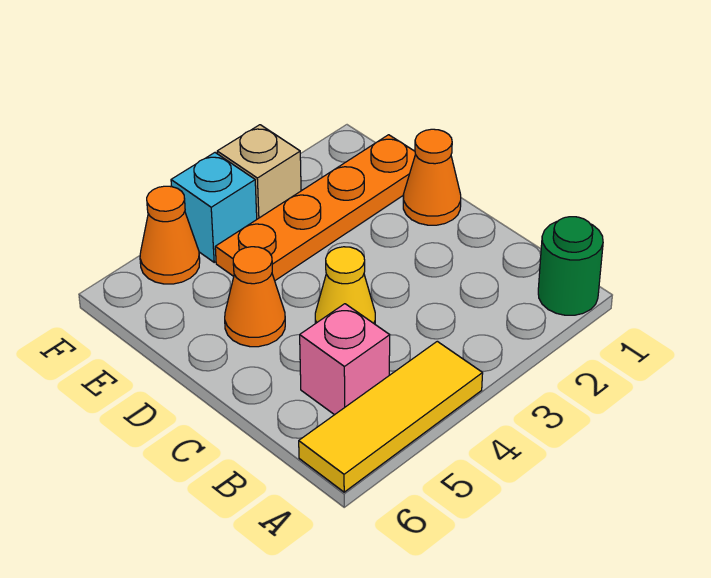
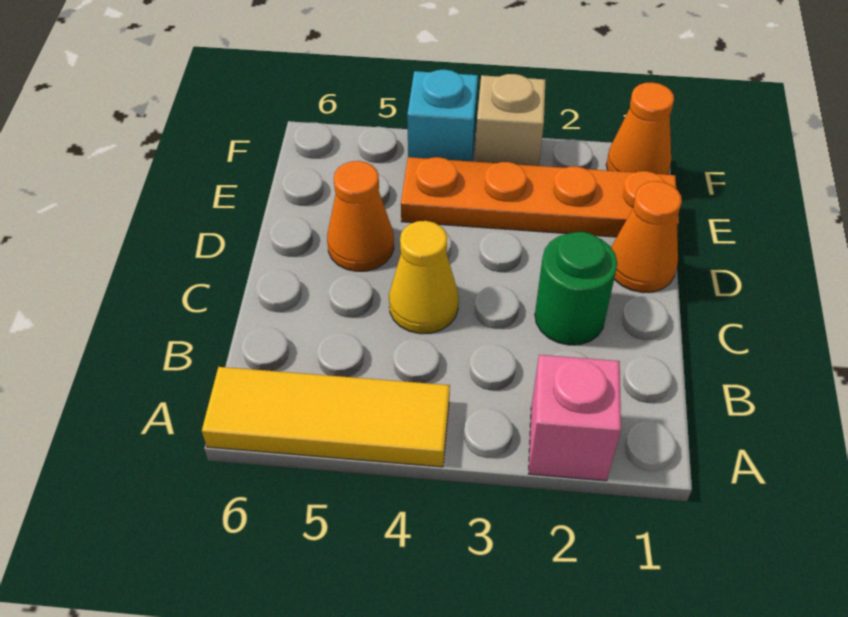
green 1x1 round brick [538,217,603,315] -> green 1x1 round brick moved to [535,232,617,345]
pink 1x1 brick [300,304,390,415] -> pink 1x1 brick moved to [529,355,621,481]
orange 1x1 cone [140,186,200,284] -> orange 1x1 cone moved to [606,82,674,175]

